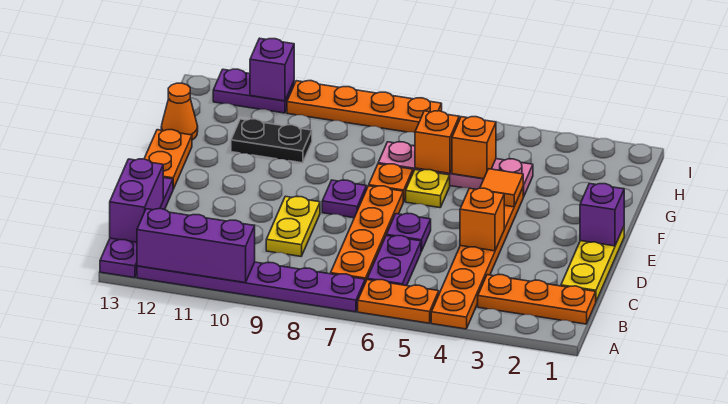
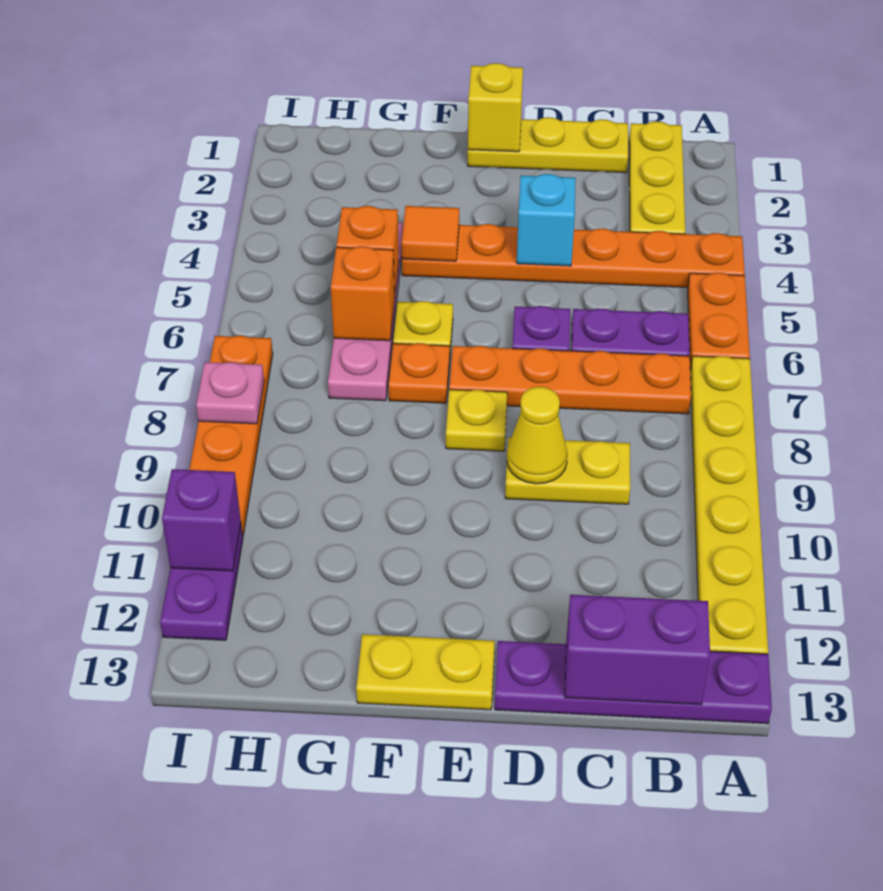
purple 1x6 plate [137,262,365,312] -> yellow 1x6 plate [690,356,768,654]
purple 1x3 brick [137,209,255,283] -> none
orange 1x3 plate [478,275,596,324] -> yellow 1x3 plate [629,121,685,234]
orange 1x1 brick [460,188,504,251] -> cyan 1x1 brick [517,174,576,266]
none -> yellow 1x1 cone [507,387,567,484]
purple 1x1 brick [580,183,624,246] -> yellow 1x1 brick [468,63,523,152]
purple 1x1 plate [322,180,367,218] -> yellow 1x1 plate [446,390,507,451]
orange 1x2 plate [144,130,192,189] -> yellow 1x2 plate [356,634,495,710]
black 1x2 plate [231,119,312,163] -> none
orange 1x1 cone [161,83,198,140] -> none
none -> pink 1x1 plate [196,362,264,424]

